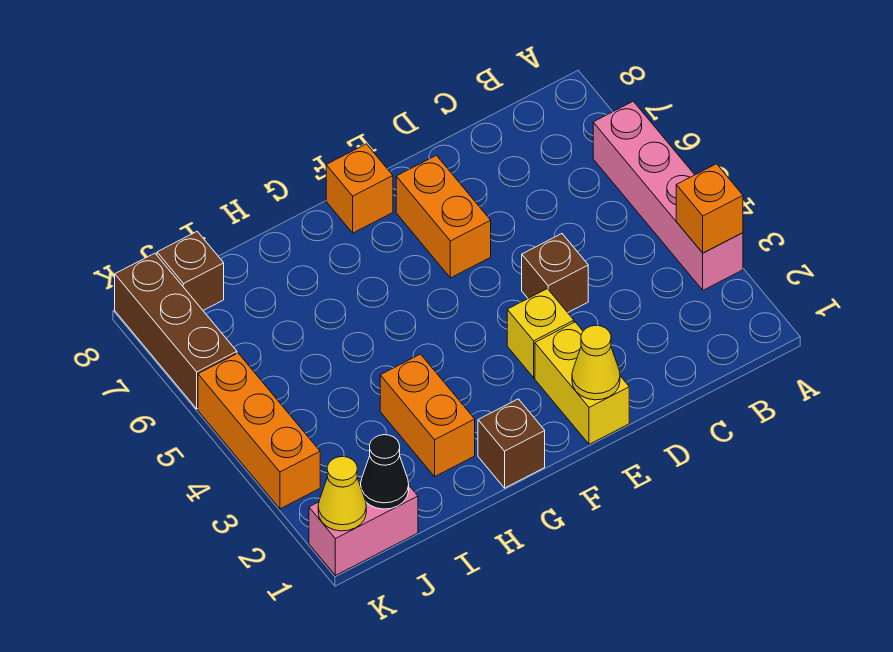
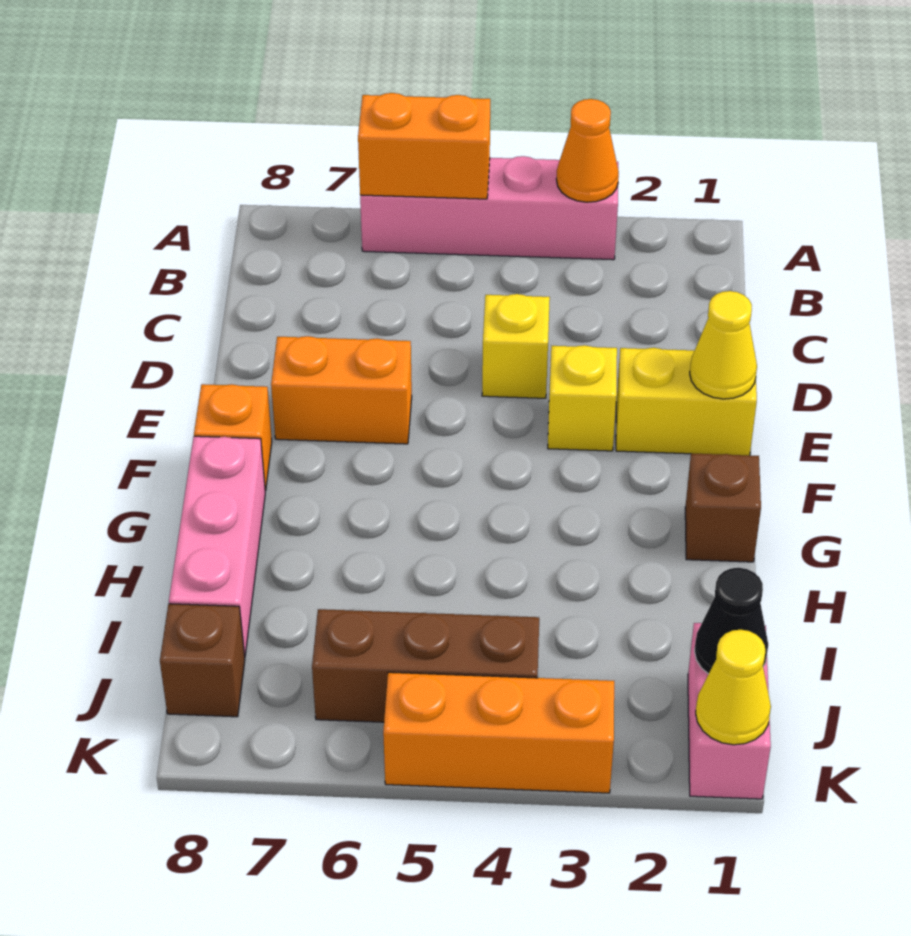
orange 1x1 brick [676,164,743,253] -> orange 1x1 cone [556,99,619,202]
brown 1x1 brick [522,234,588,312] -> yellow 1x1 brick [482,294,550,398]
none -> pink 1x3 brick [169,436,265,657]
orange 1x2 brick [380,354,475,477] -> orange 1x2 brick moved to [358,93,490,199]
brown 1x3 brick [115,253,237,409] -> brown 1x3 brick moved to [312,609,539,722]

